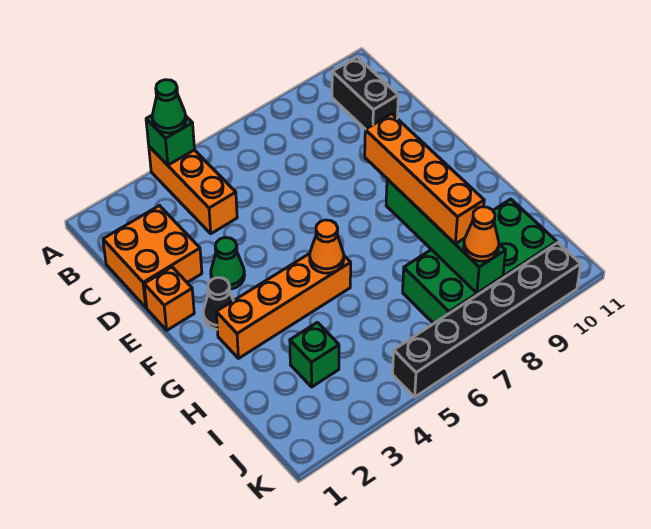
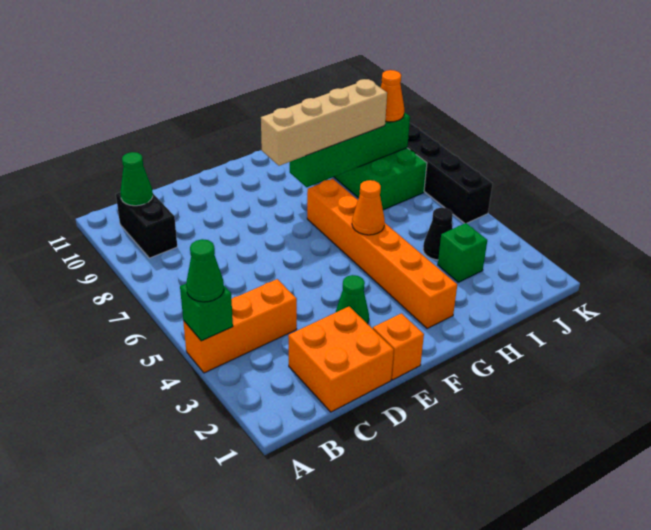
black 1x2 brick [332,57,398,129] -> black 1x2 brick turned to [116,192,177,258]
none -> green 1x1 cone [120,152,153,206]
black 1x1 cone [203,278,233,330] -> black 1x1 cone moved to [423,208,453,260]
orange 1x4 brick [365,114,484,244] -> tan 1x4 brick [261,79,387,166]
orange 1x4 brick [216,254,351,358] -> orange 1x6 brick [307,179,457,329]

